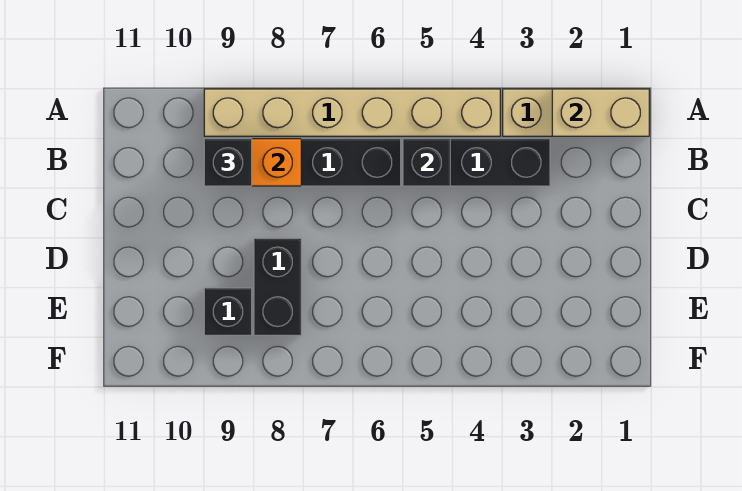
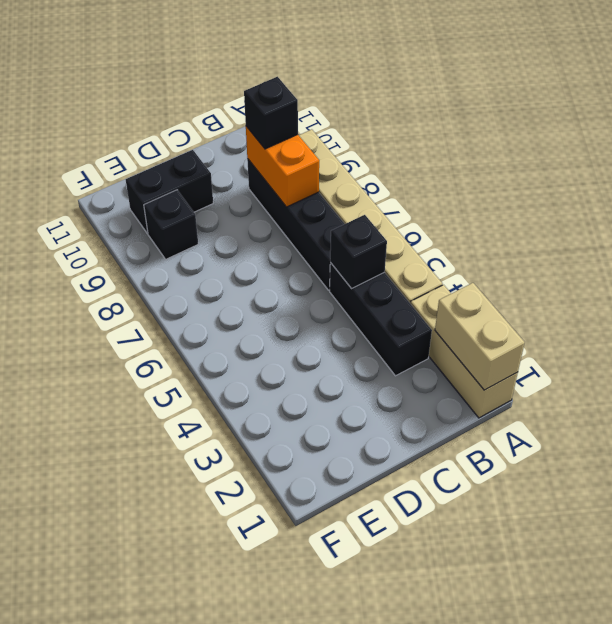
black 1x2 brick [254,238,301,335] -> black 1x2 brick moved to [126,150,213,233]

